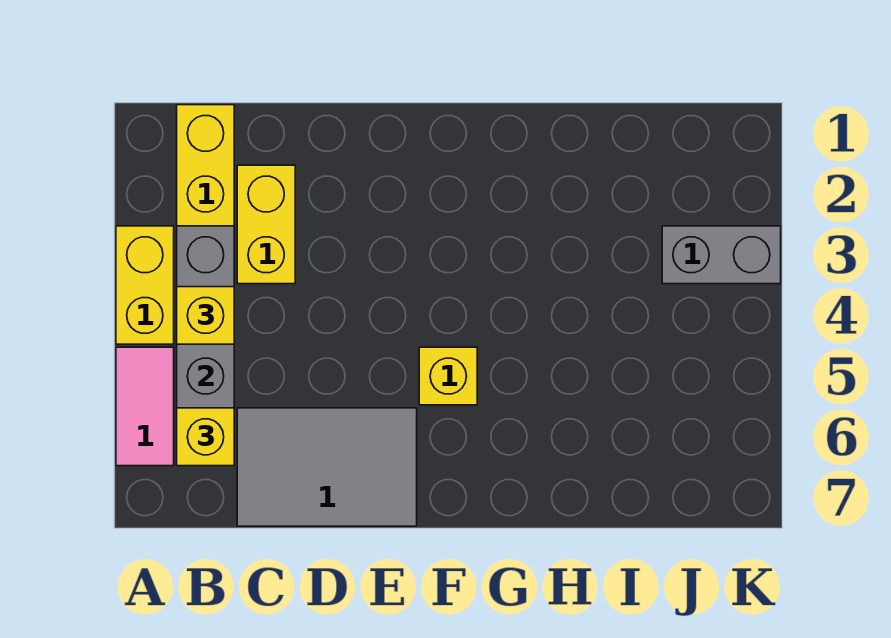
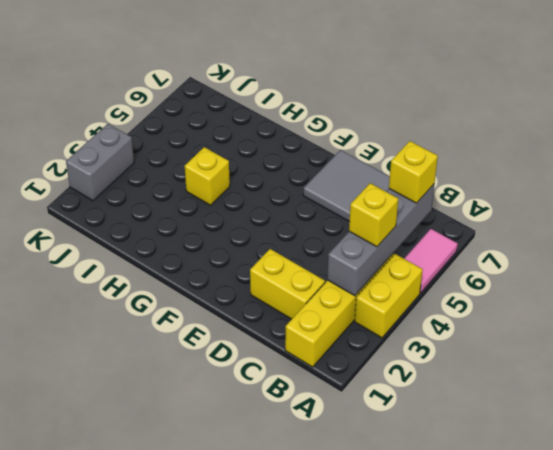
yellow 1x2 brick [237,165,295,284] -> yellow 1x2 brick turned to [250,249,325,319]
yellow 1x1 brick [419,347,477,405] -> yellow 1x1 brick moved to [185,147,230,205]
grey 1x2 brick [662,226,781,284] -> grey 1x2 brick turned to [66,124,134,201]

